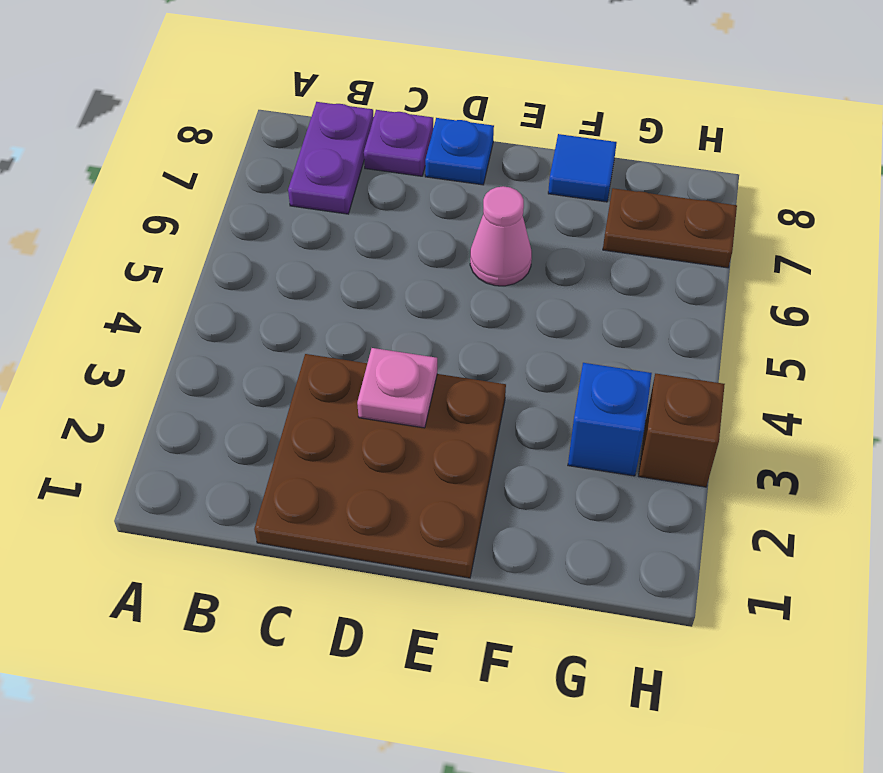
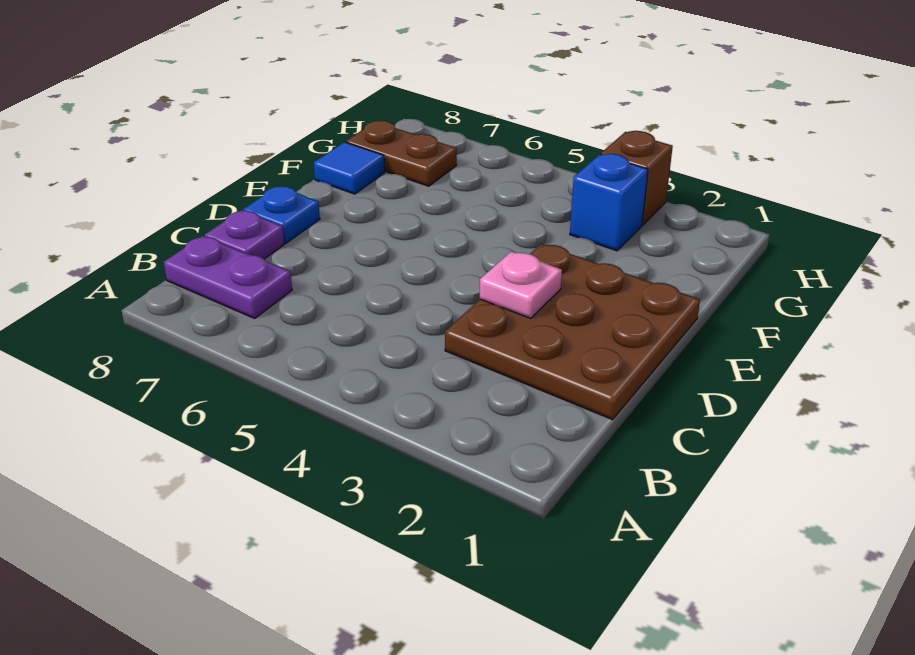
pink 1x1 cone [470,186,532,286] -> none
brown 1x2 plate [603,188,737,268] -> brown 1x2 plate turned to [346,121,457,186]

